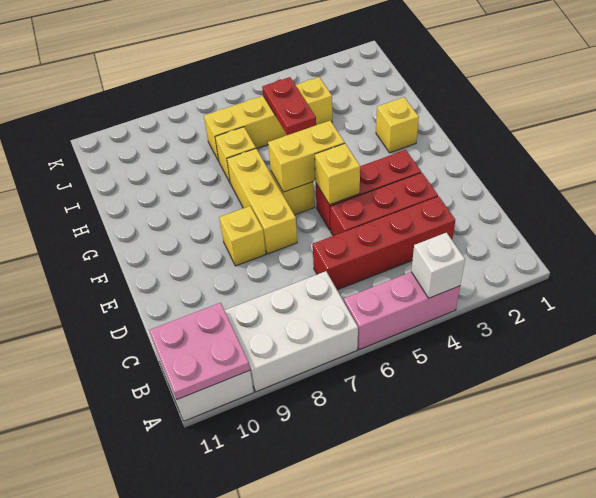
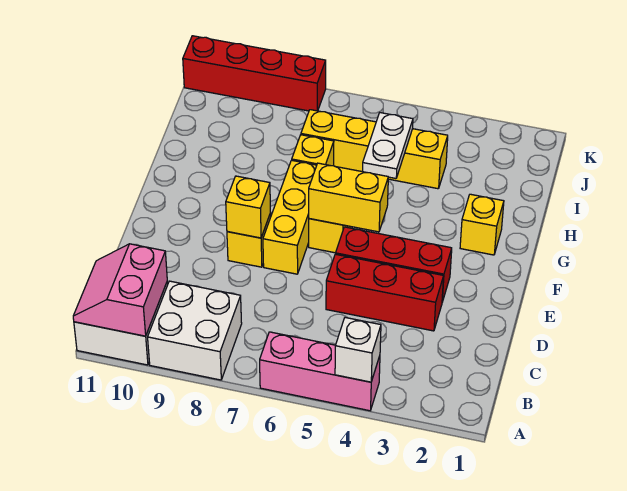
white 2x3 brick [225,271,358,392] -> white 2x2 brick [148,281,242,380]
pink 2x2 plate [149,303,250,400] -> pink 2x2 slope [73,244,167,336]
red 1x4 brick [313,196,455,290] -> red 1x4 brick moved to [183,36,326,111]
yellow 1x1 brick [315,144,360,205] -> yellow 1x1 brick moved to [226,176,270,238]
red 1x2 plate [262,77,316,135] -> white 1x2 plate [362,113,413,178]

